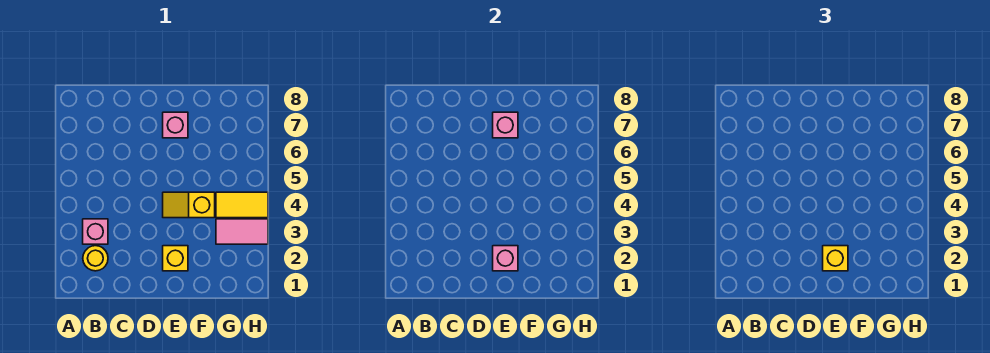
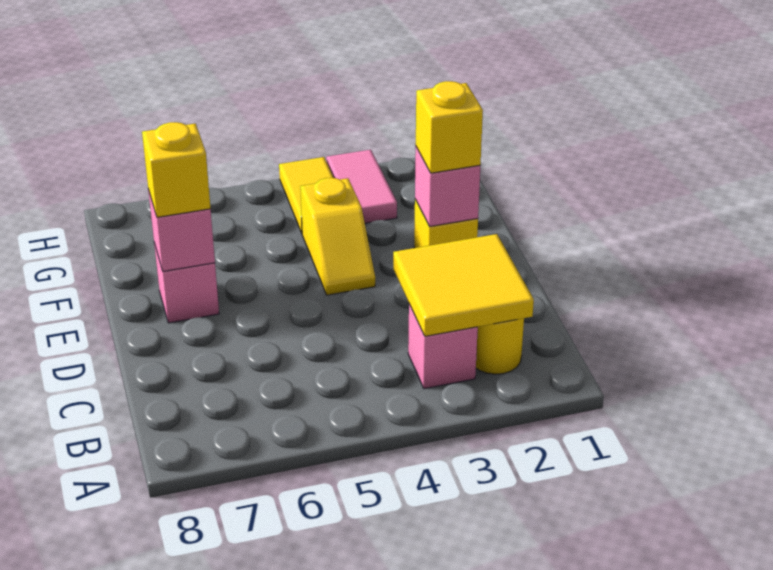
none -> yellow 2x2 tile [393,234,534,336]
none -> yellow 1x1 brick [142,122,211,217]

